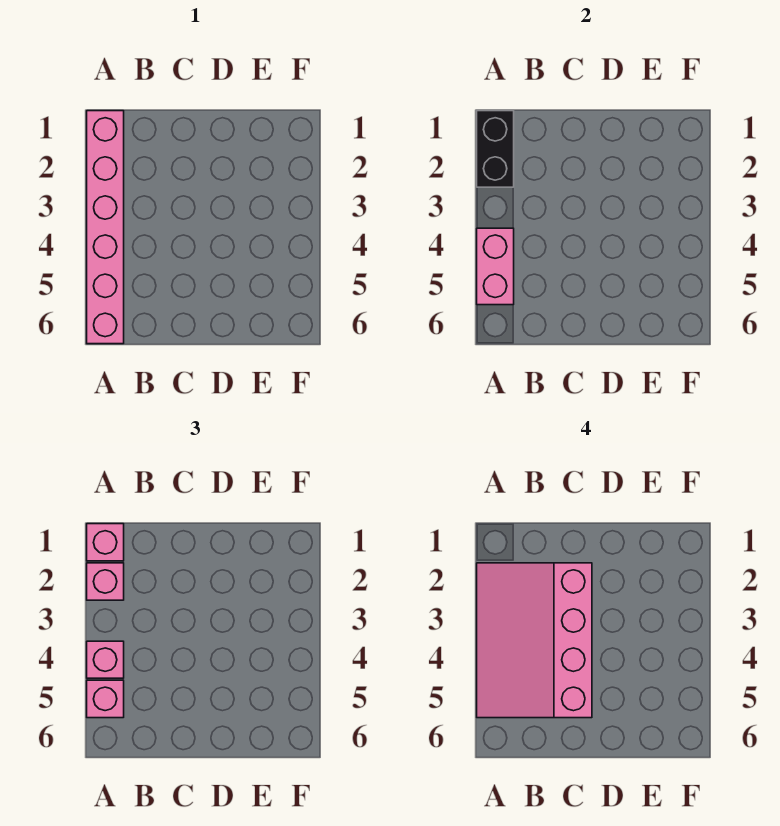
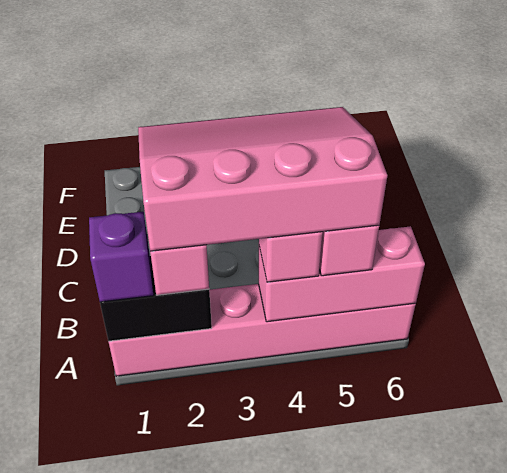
pink 1x1 brick [87,524,124,561] -> purple 1x1 brick [89,212,153,302]
pink 3x4 slope [477,563,592,718] -> pink 3x4 slope turned to [138,107,387,251]
pink 1x2 brick [477,228,514,305] -> pink 1x3 brick [259,226,425,322]

